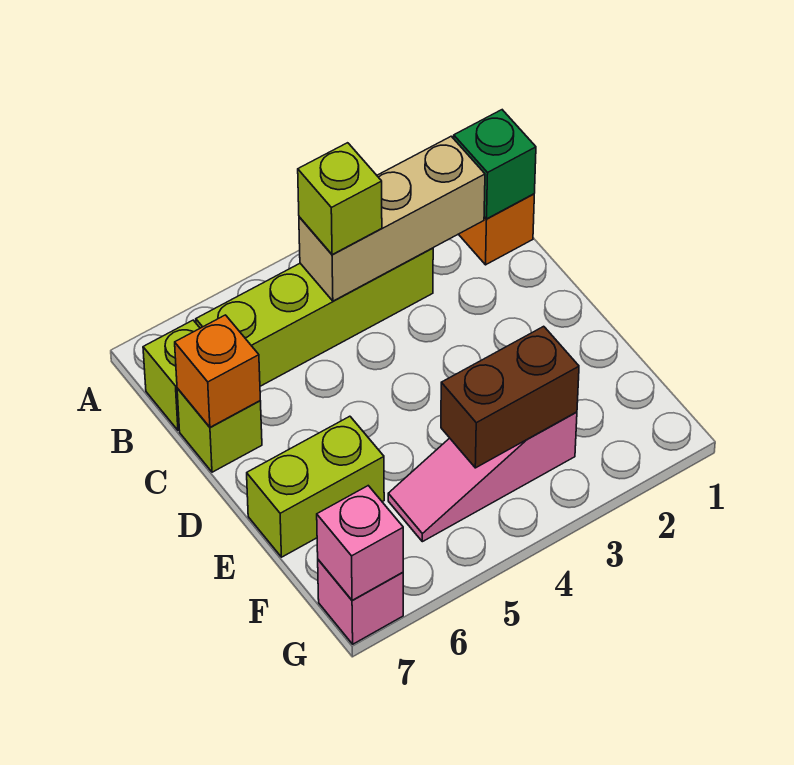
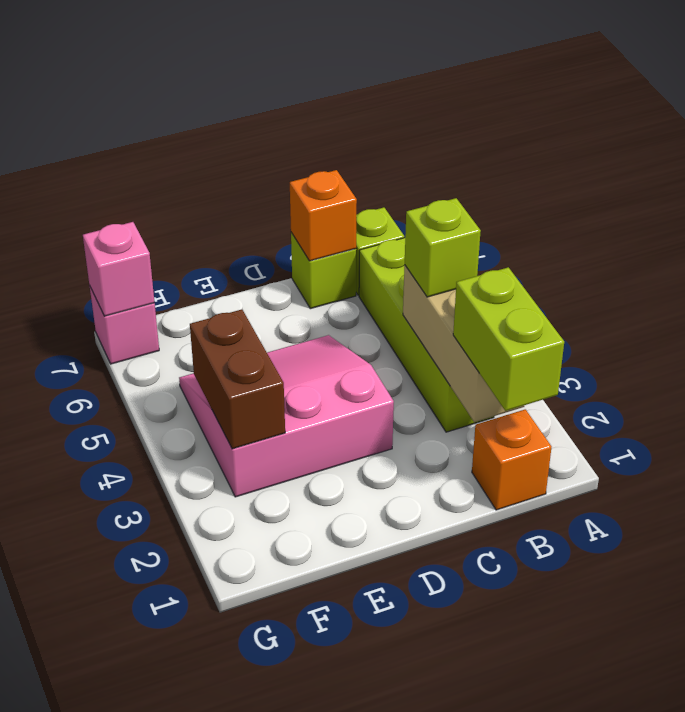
green 1x1 brick [454,110,536,219] -> none
lime 1x2 brick [247,416,384,557] -> lime 1x2 brick moved to [453,267,564,411]
pink 1x3 slope [388,412,577,542] -> pink 3x3 slope [179,335,394,497]

